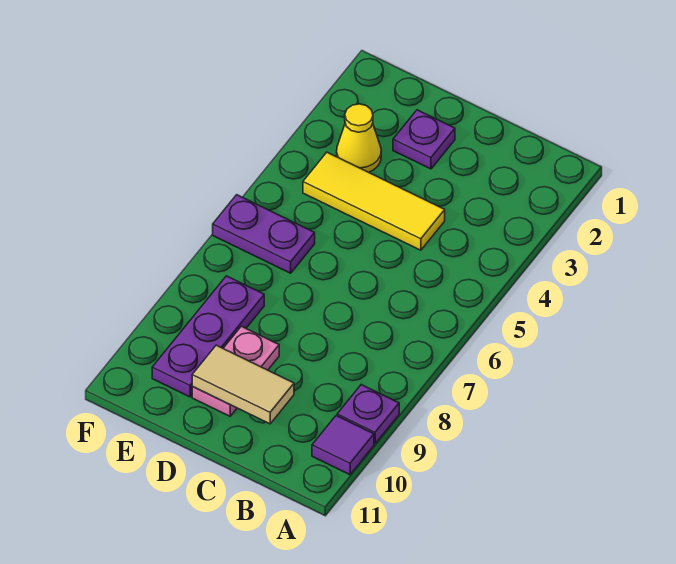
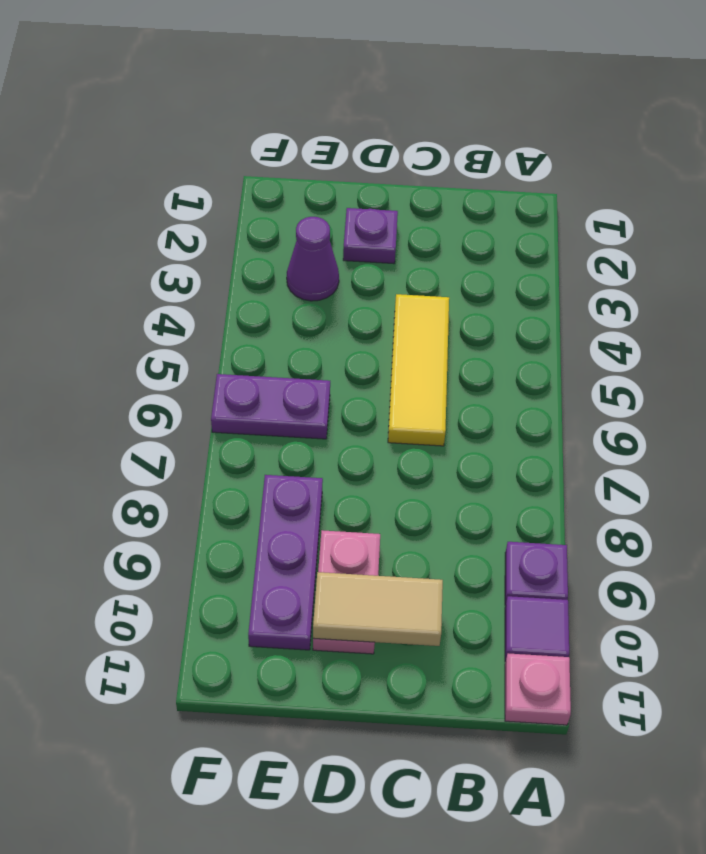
none -> pink 1x1 plate [505,653,571,725]
yellow 1x3 tile [303,152,445,250] -> yellow 1x3 tile turned to [388,294,449,446]
yellow 1x1 cone [337,104,381,172] -> purple 1x1 cone [287,217,339,301]

